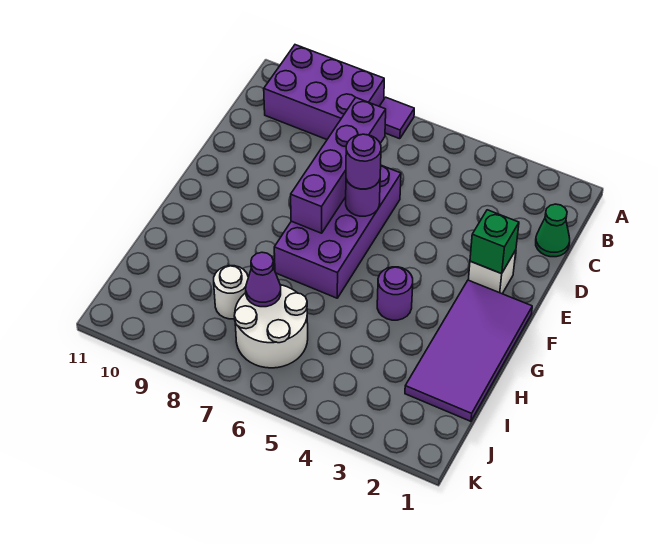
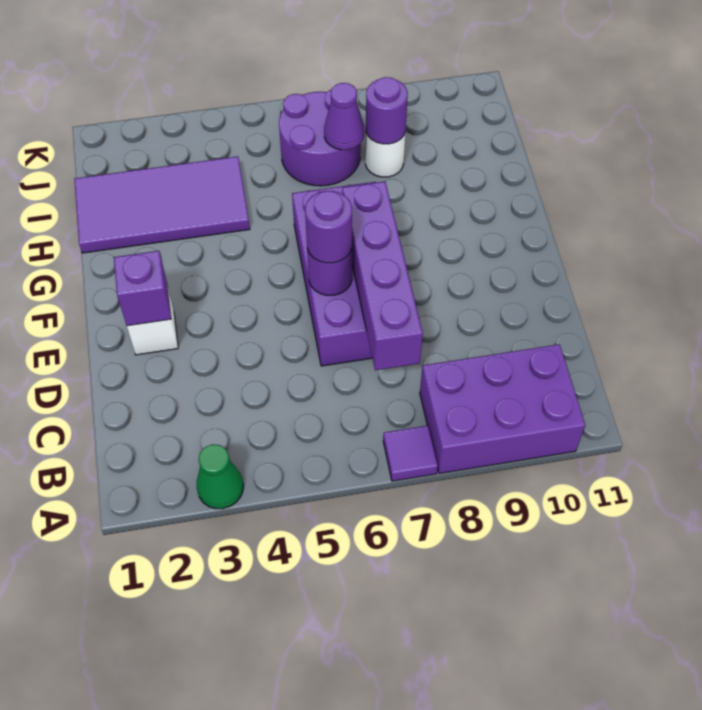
green 1x1 cone [536,204,570,257] -> green 1x1 cone moved to [197,444,243,509]
green 1x1 brick [470,210,519,274] -> purple 1x1 brick [114,251,171,326]
purple 2x4 tile [405,280,532,421] -> purple 2x4 tile turned to [74,156,250,253]
purple 1x1 round brick [377,267,413,320] -> purple 1x1 round brick moved to [366,77,408,144]
white 2x2 round brick [234,285,308,368] -> purple 2x2 round brick [279,90,361,186]

